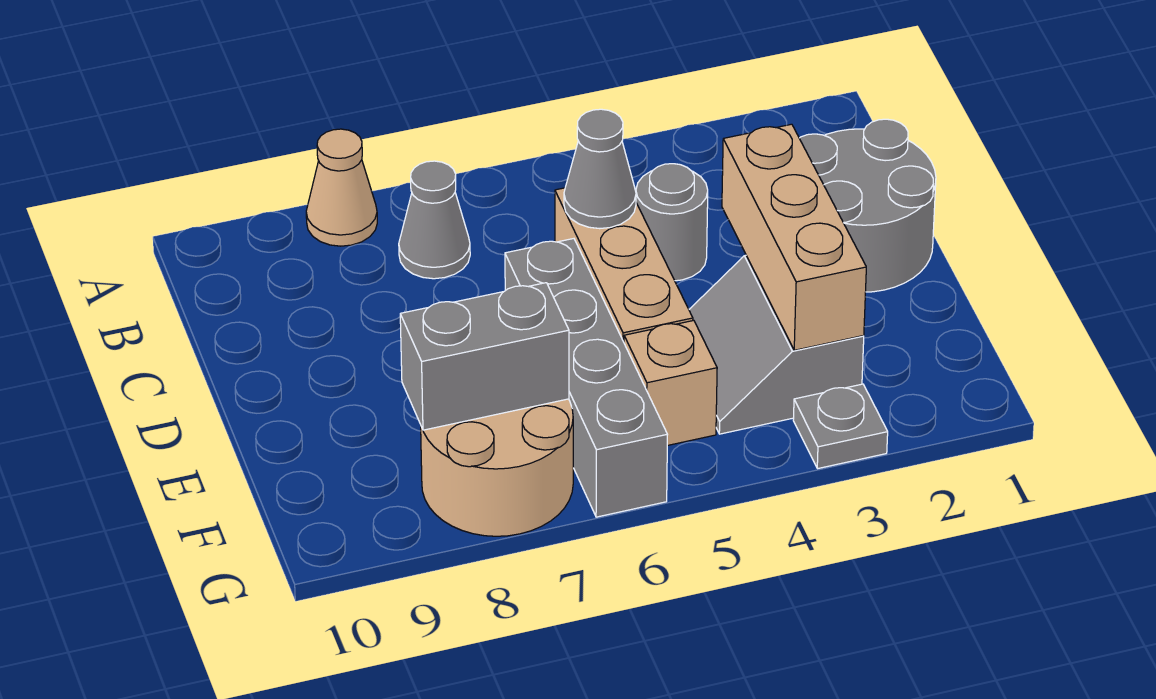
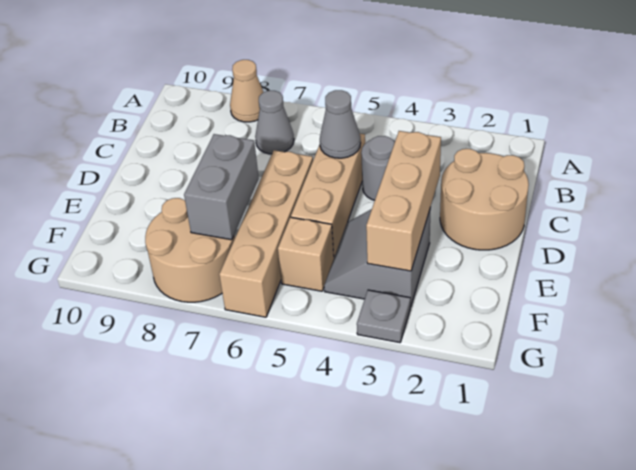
grey 2x2 round brick [799,119,936,292] -> tan 2x2 round brick [440,149,529,250]
grey 1x4 brick [505,239,668,517] -> tan 1x4 brick [219,150,313,317]
grey 1x2 brick [400,283,569,430] -> grey 1x2 brick turned to [184,134,259,240]

